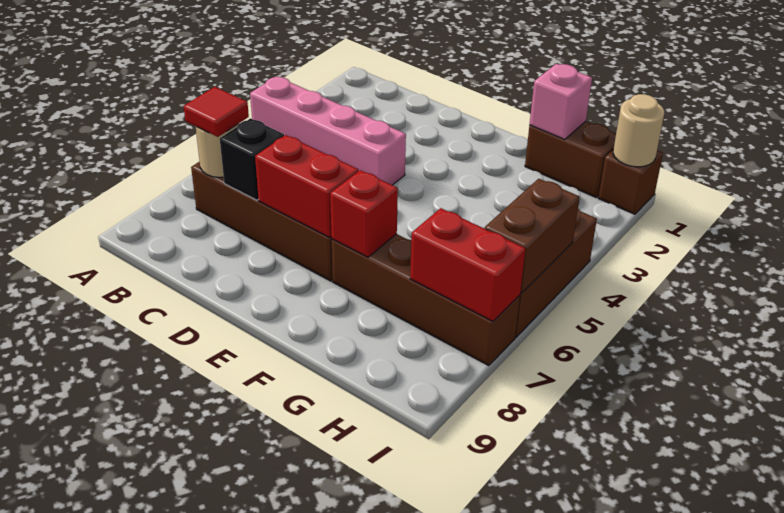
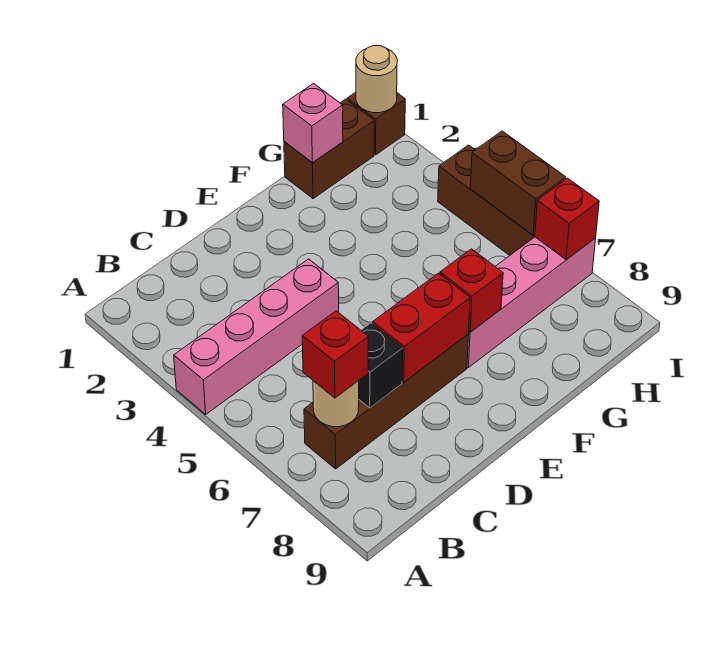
red 1x1 tile [183,87,249,137] -> red 1x1 brick [302,311,368,398]
brown 1x4 brick [332,234,520,366] -> pink 1x4 brick [467,237,596,368]
red 1x2 brick [410,208,526,321] -> red 1x1 brick [535,178,599,260]

